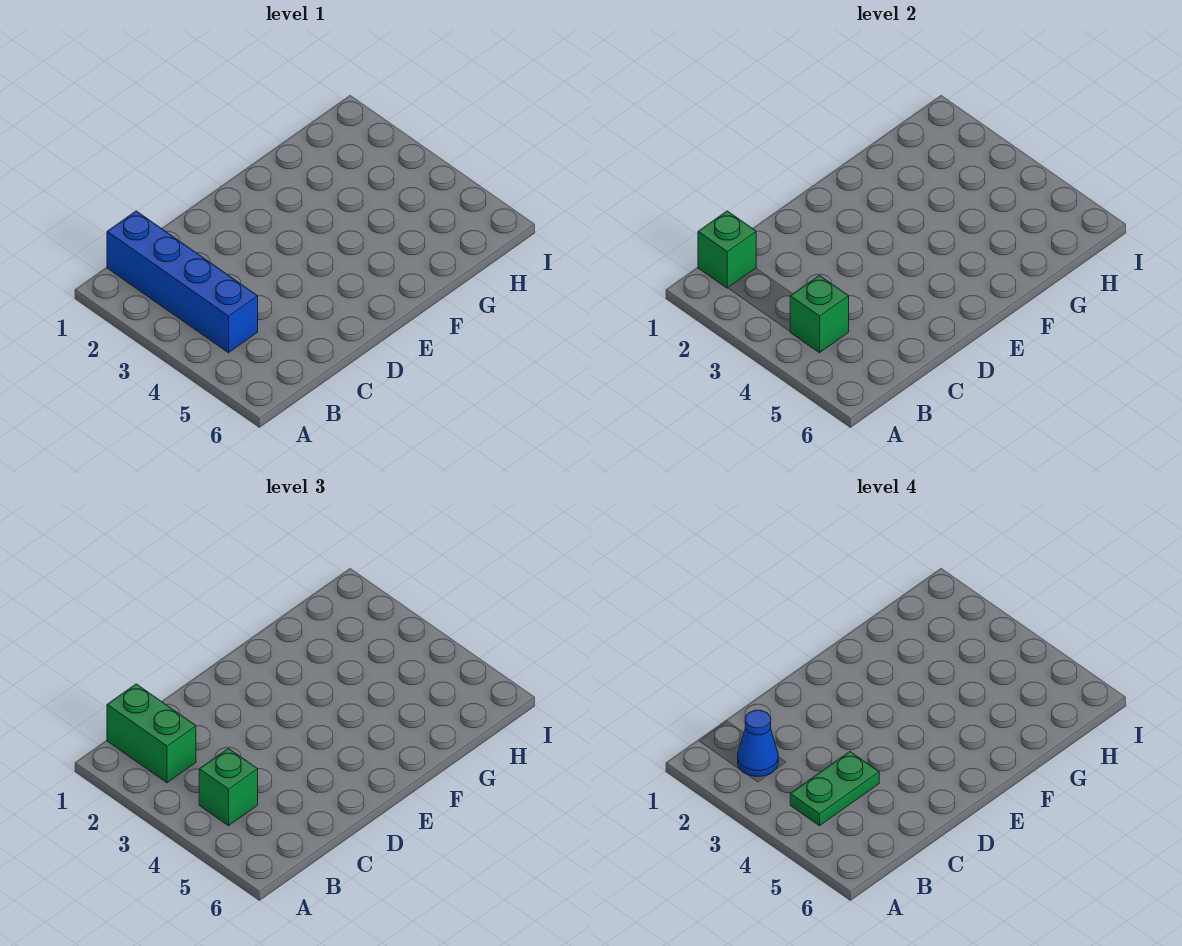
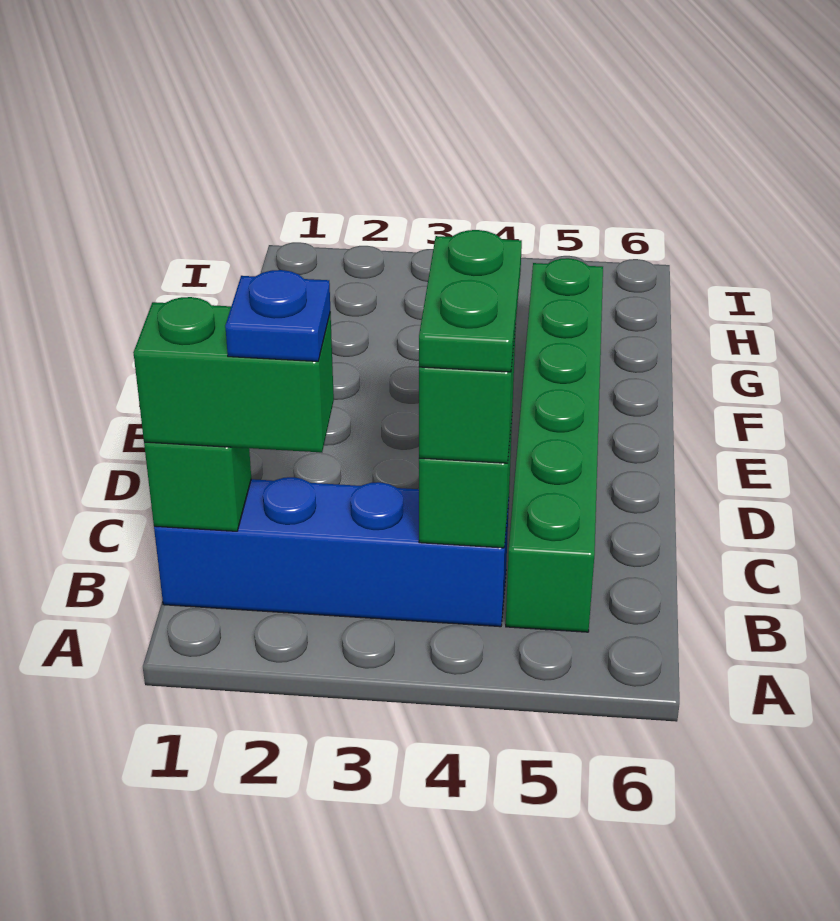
blue 1x1 cone [738,710,778,776] -> blue 1x1 plate [225,270,330,361]
none -> green 1x6 brick [506,258,603,632]

